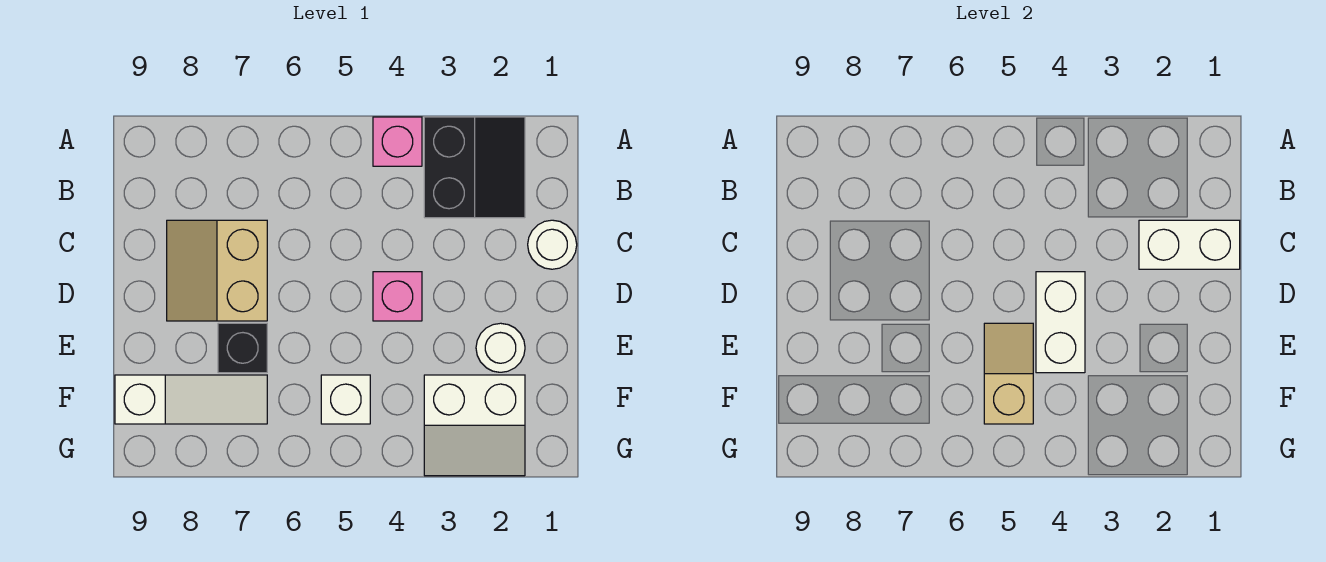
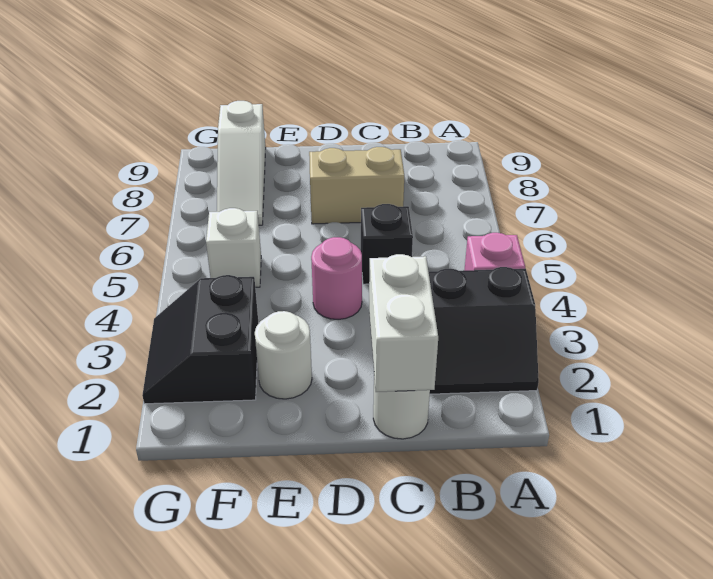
pink 1x1 brick [373,272,422,321] -> pink 1x1 round brick [311,237,362,320]
white 1x2 brick [1036,272,1085,373] -> none
tan 1x2 slope [984,323,1033,424] -> none
black 1x1 brick [218,323,267,373] -> black 1x1 brick moved to [361,204,413,284]
white 2x2 slope [424,375,525,476] -> black 2x2 slope [142,275,259,404]

